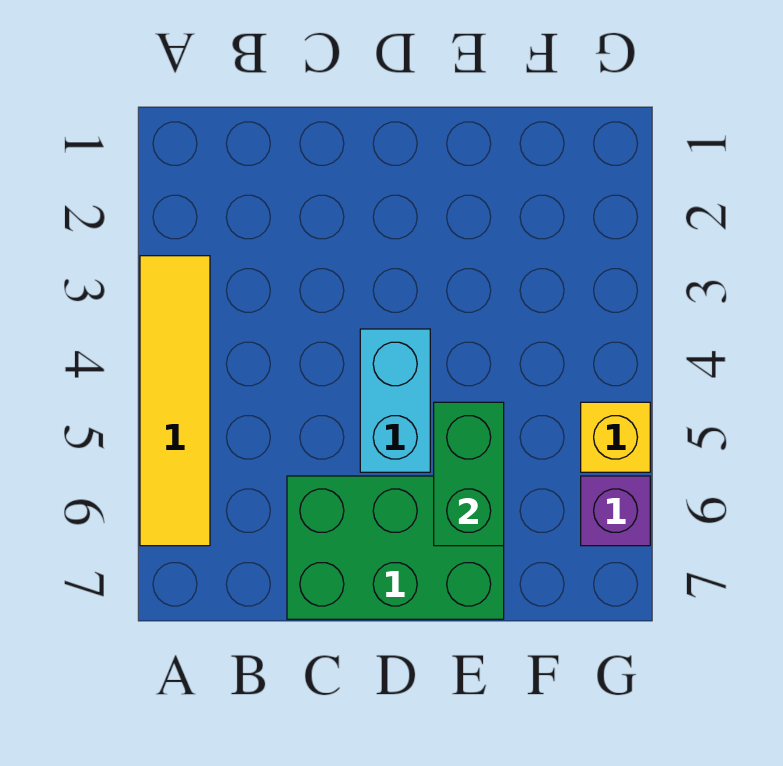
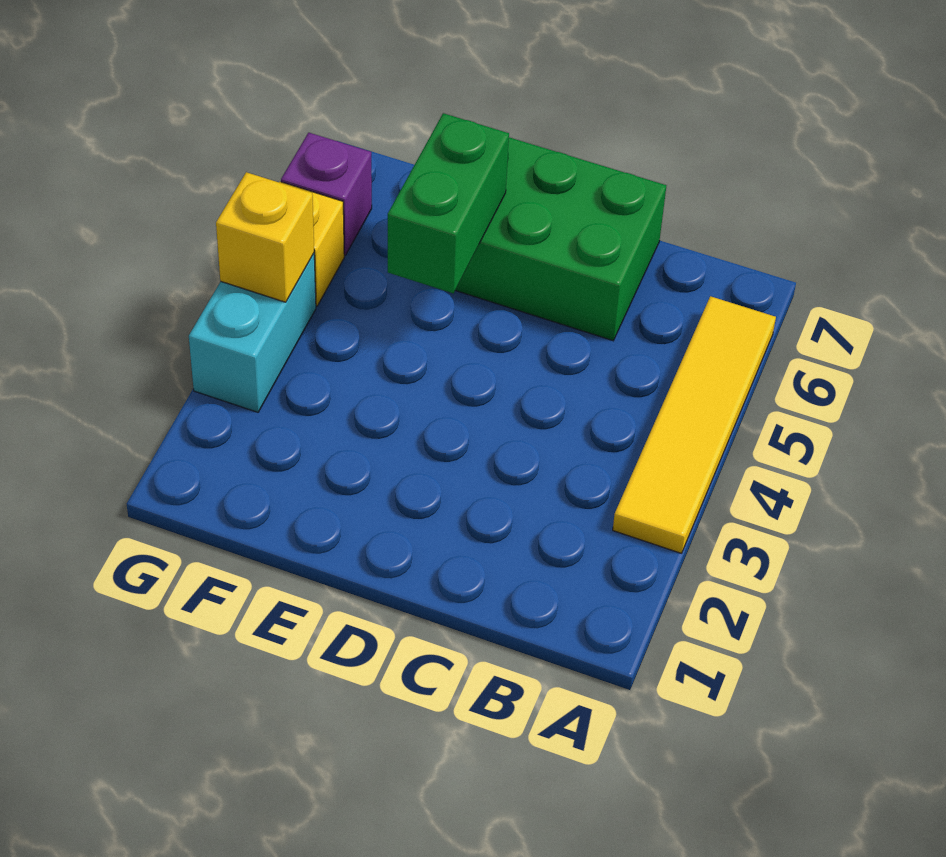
cyan 1x2 brick [360,329,430,472] -> cyan 1x2 brick moved to [189,254,316,412]
none -> yellow 1x1 brick [216,172,314,302]

